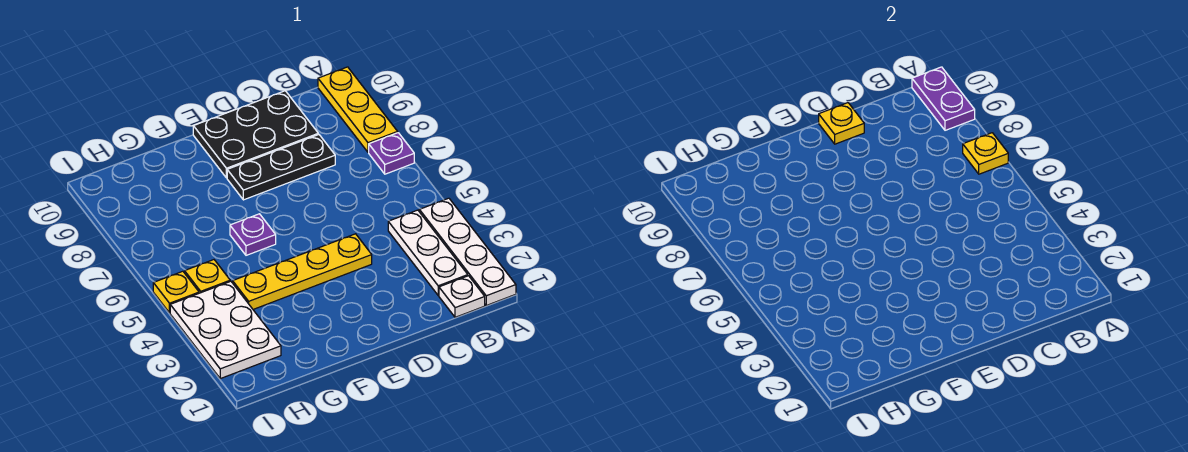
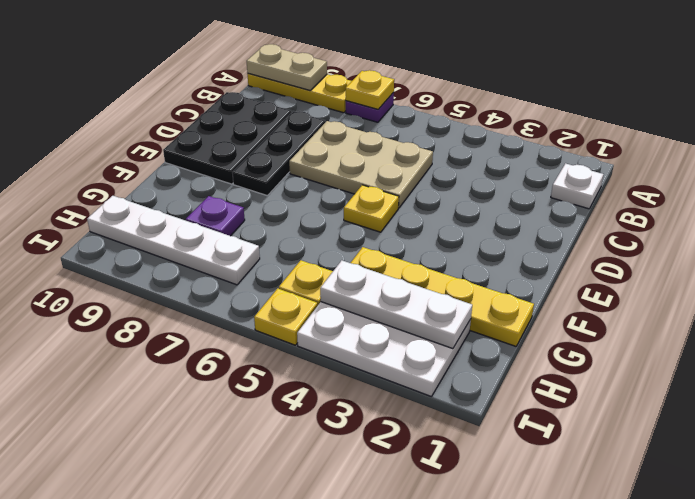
white 1x4 plate [419,198,516,305] -> white 1x4 plate moved to [87,196,260,285]
purple 1x2 plate [912,67,975,130] -> tan 1x2 plate [247,44,327,91]
white 1x3 plate [388,210,468,295] -> white 1x3 plate moved to [320,260,472,349]
none -> tan 2x3 plate [289,121,433,208]
yellow 1x4 plate [233,234,372,309] -> yellow 1x4 plate turned to [351,247,534,346]
yellow 1x1 plate [819,103,864,144] -> yellow 1x1 plate moved to [344,185,399,232]
purple 1x1 plate [230,214,276,255] -> purple 1x1 plate moved to [186,196,245,236]

